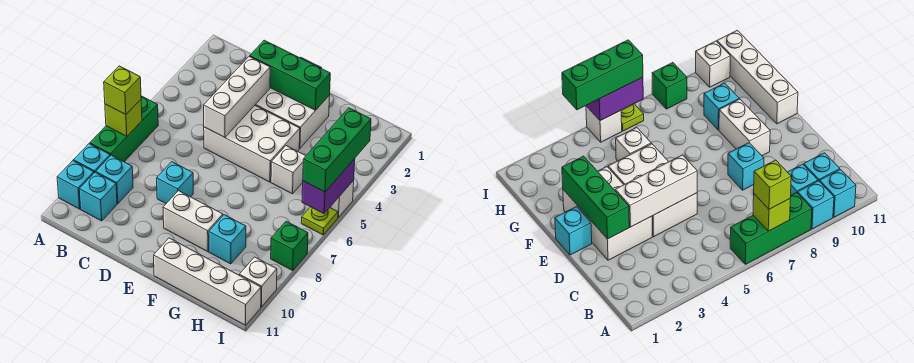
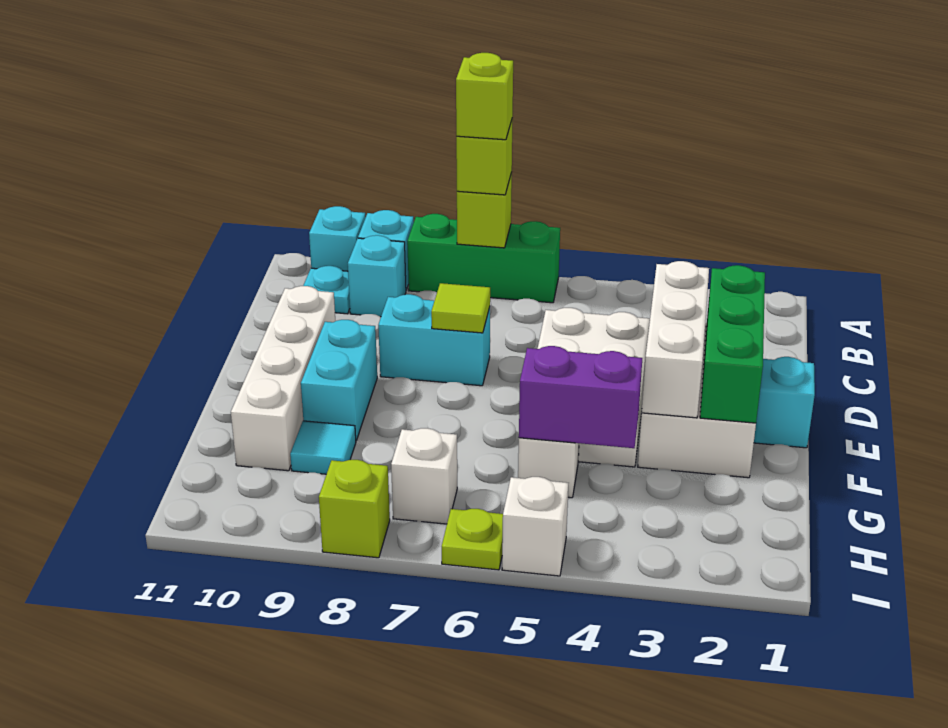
none -> lime 1x1 brick [456,53,513,140]
cyan 1x1 brick [79,172,117,221] -> cyan 1x1 plate [303,266,350,314]
white 1x3 brick [204,56,270,137] -> white 1x3 brick turned to [642,261,709,418]
none -> lime 1x1 tile [431,283,490,333]
cyan 1x1 brick [157,162,193,203] -> cyan 1x2 brick [378,294,490,386]
white 1x2 brick [163,191,223,252] -> cyan 1x2 brick [301,320,377,441]
white 1x4 brick [154,238,261,325] -> white 1x4 brick moved to [231,286,335,471]
cyan 1x1 brick [209,215,246,264] -> cyan 1x1 tile [290,421,356,474]
green 1x3 brick [303,108,371,192] -> none
purple 1x2 brick [302,159,355,214] -> purple 1x2 brick moved to [519,346,642,448]
green 1x1 brick [271,221,308,270] -> lime 1x1 brick [319,460,390,558]
white 1x1 brick [239,257,277,307] -> white 1x1 brick moved to [391,428,457,524]

